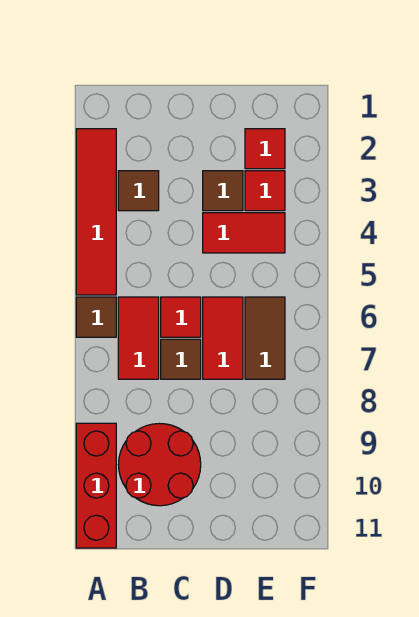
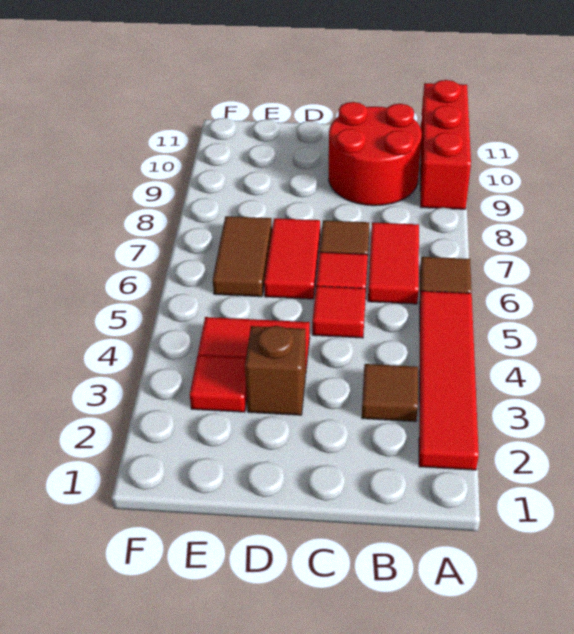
brown 1x1 tile [203,171,243,211] -> brown 1x1 brick [245,326,306,415]
red 1x1 tile [245,129,285,169] -> red 1x1 tile moved to [312,286,366,338]

